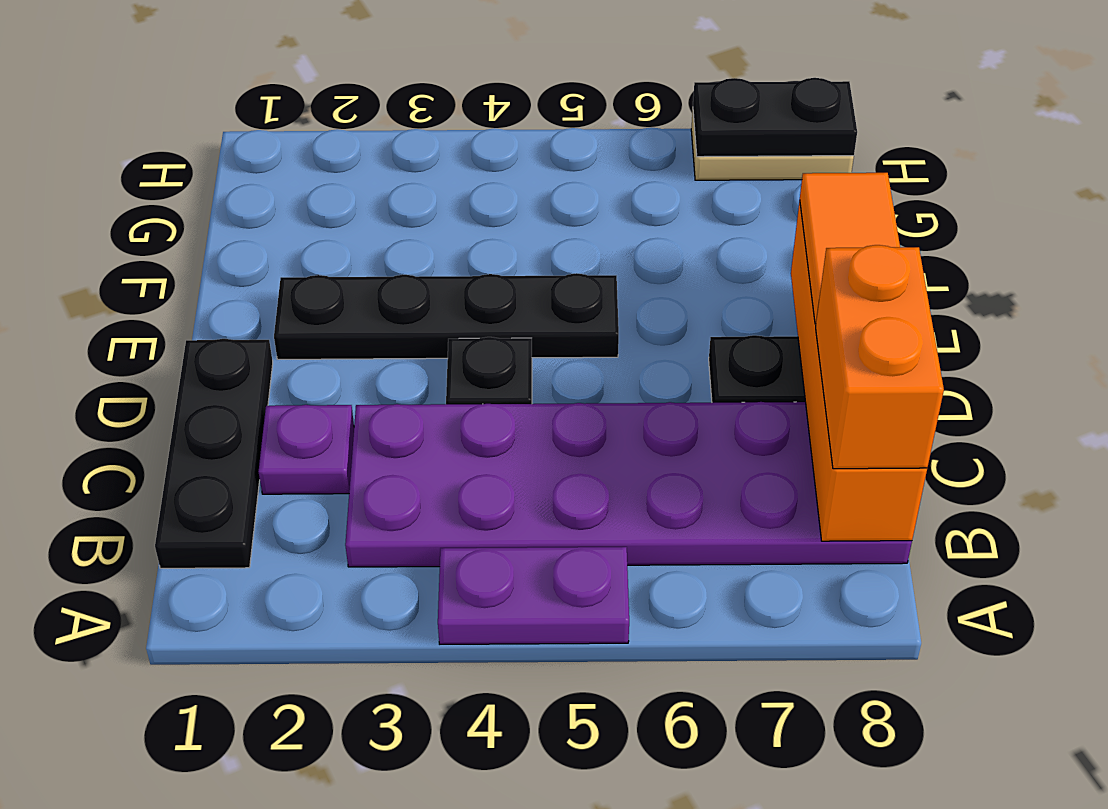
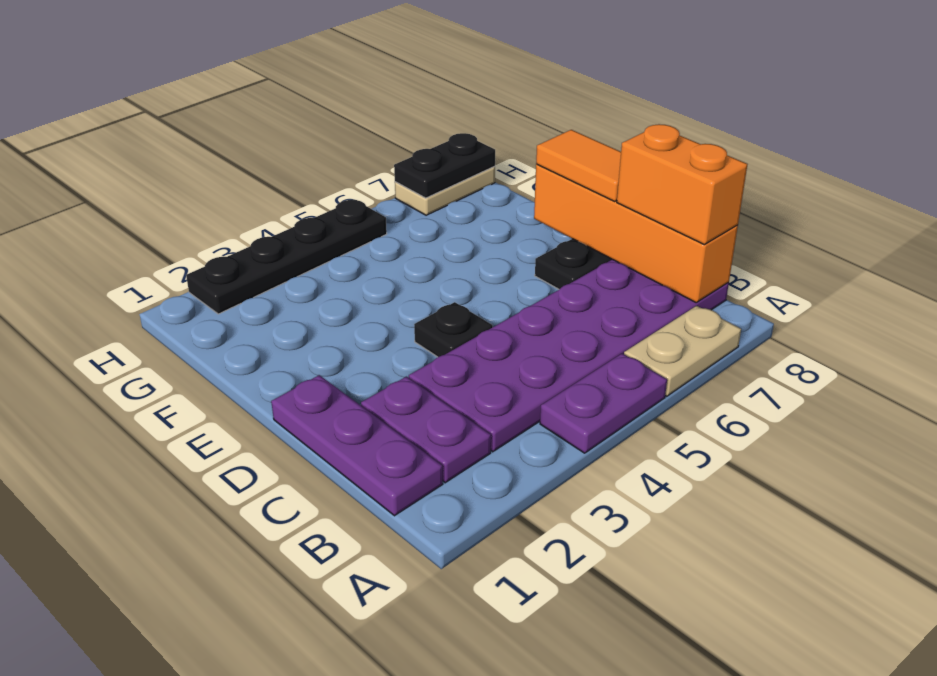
none -> tan 1x2 plate [624,306,741,396]
black 1x3 plate [155,339,273,568] -> purple 1x3 plate [271,375,443,516]
purple 1x1 plate [258,405,354,494] -> purple 1x2 plate [361,377,491,483]
black 1x4 plate [274,273,619,359] -> black 1x4 plate moved to [186,200,387,314]

